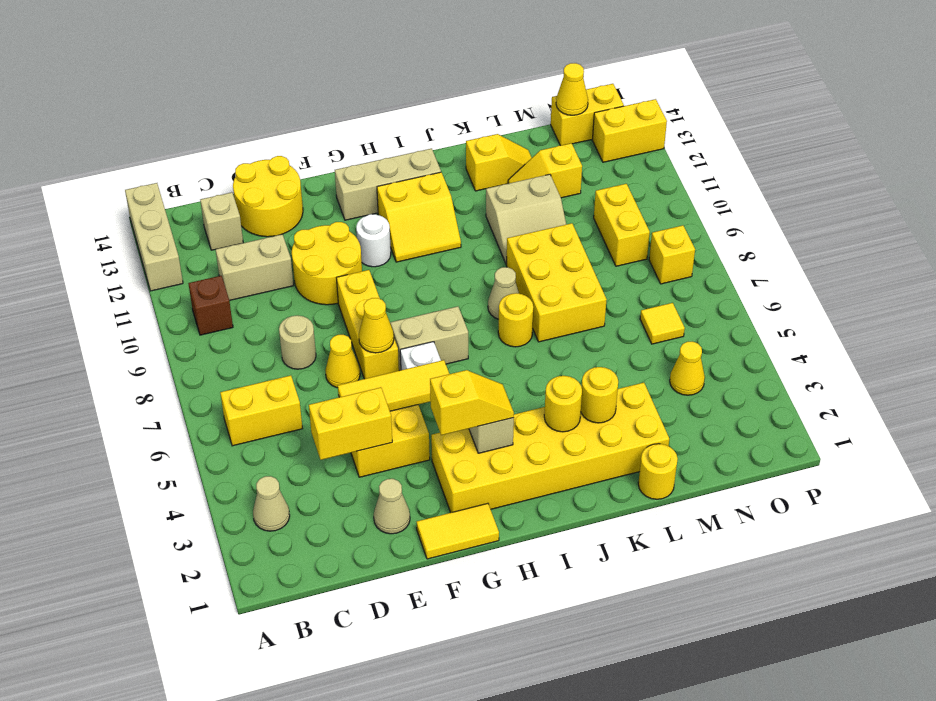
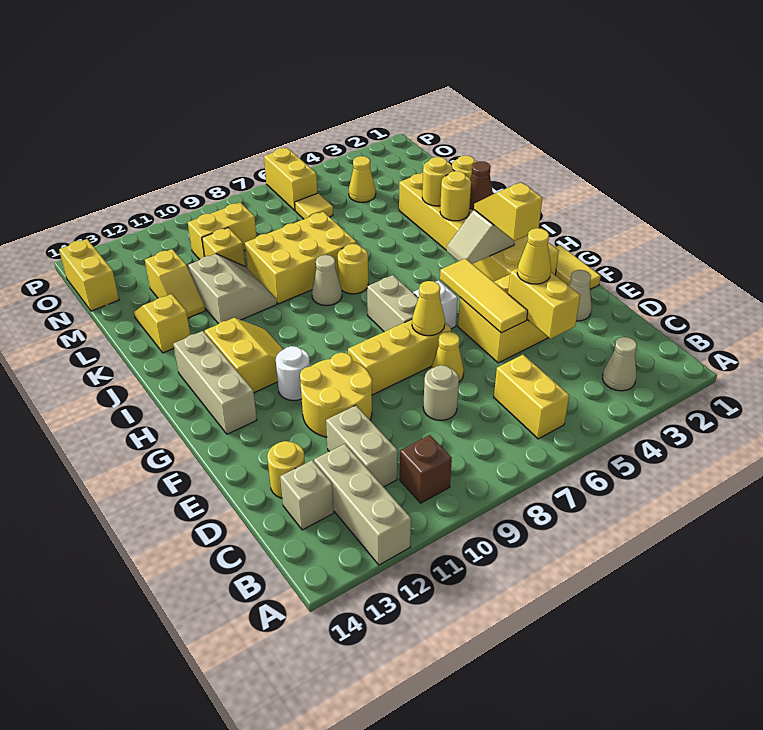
tan 1x3 brick [125,183,183,291] -> tan 1x3 brick turned to [314,444,411,565]
yellow 2x2 round brick [233,156,303,237] -> yellow 1x1 round brick [267,441,305,498]
none -> brown 1x1 cone [470,161,493,210]
yellow 1x1 cone [556,63,588,115] -> yellow 1x1 cone moved to [517,228,551,284]
yellow 1x1 brick [649,225,695,284] -> yellow 1x1 brick moved to [202,228,245,266]
yellow 1x2 brick [593,99,667,162] -> yellow 1x2 brick moved to [264,148,317,210]

